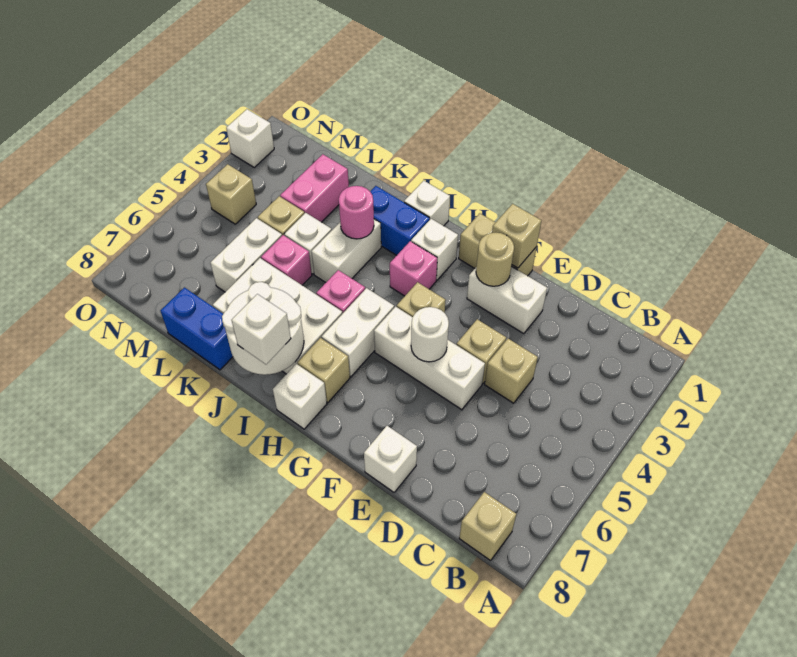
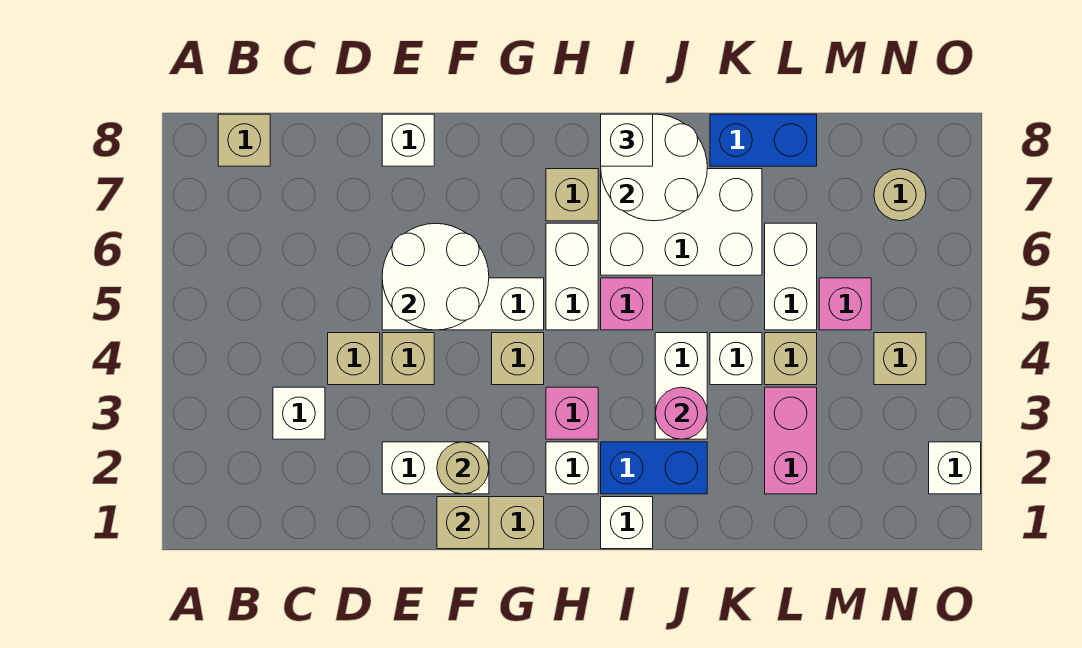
white 1x1 round brick [411,307,449,362] -> white 2x2 round brick [382,223,489,330]
white 1x1 brick [273,364,327,429] -> white 1x1 brick moved to [273,387,325,439]
pink 1x1 brick [261,235,312,285] -> pink 1x1 brick moved to [819,278,871,330]
none -> tan 1x1 round brick [874,169,926,221]

